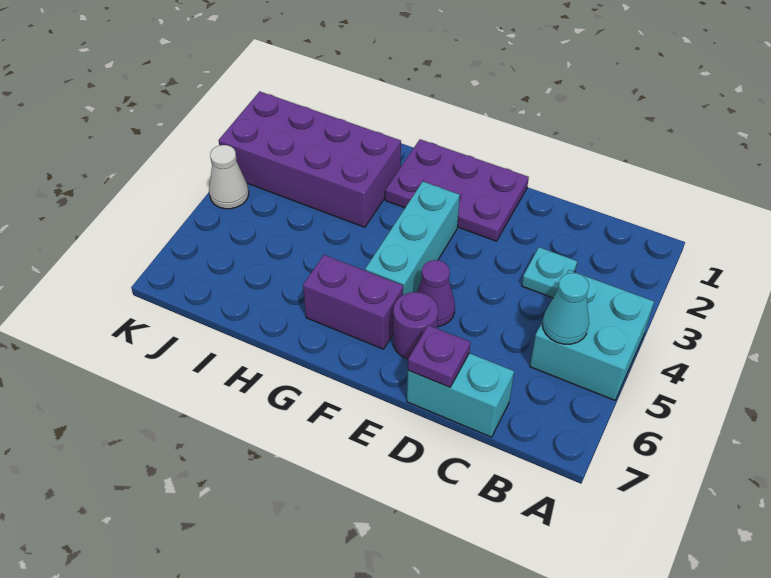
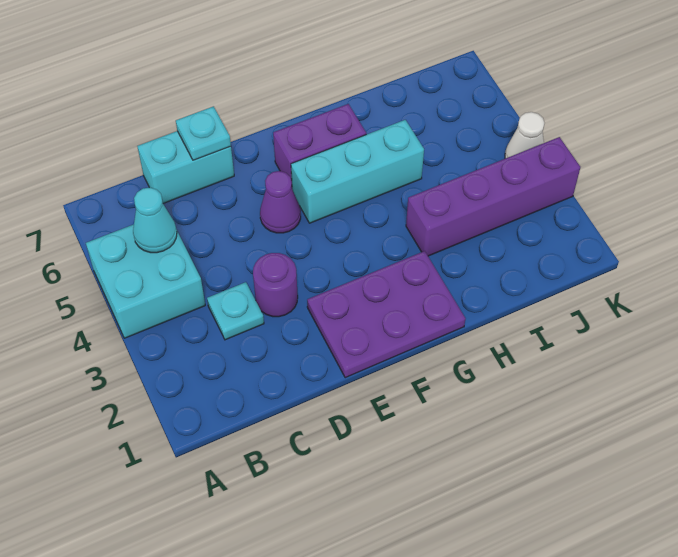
purple 1x1 plate [408,325,470,387] -> cyan 1x1 plate [176,106,231,160]
purple 1x1 round brick [393,292,438,359] -> purple 1x1 round brick moved to [253,253,298,317]
cyan 1x3 brick [365,182,460,295] -> cyan 1x3 brick turned to [291,120,424,223]
purple 2x4 brick [219,91,401,227] -> purple 1x4 brick [406,137,580,256]

